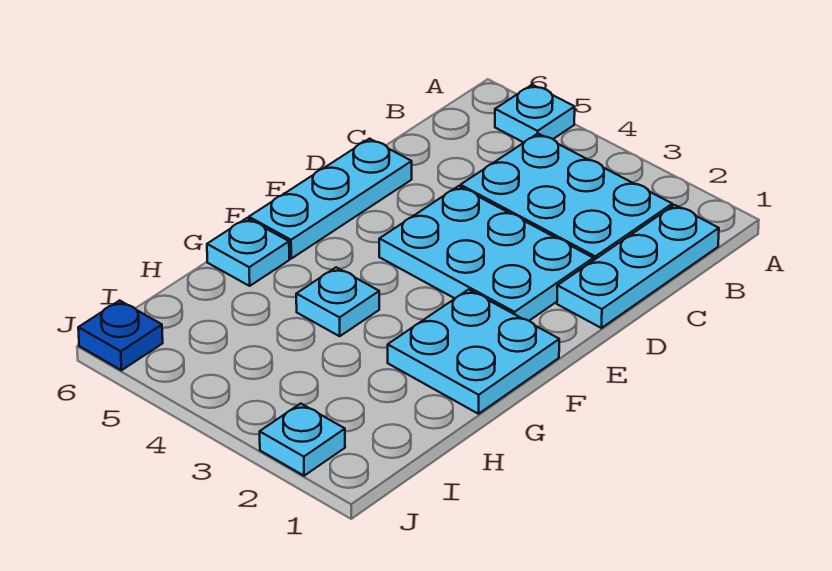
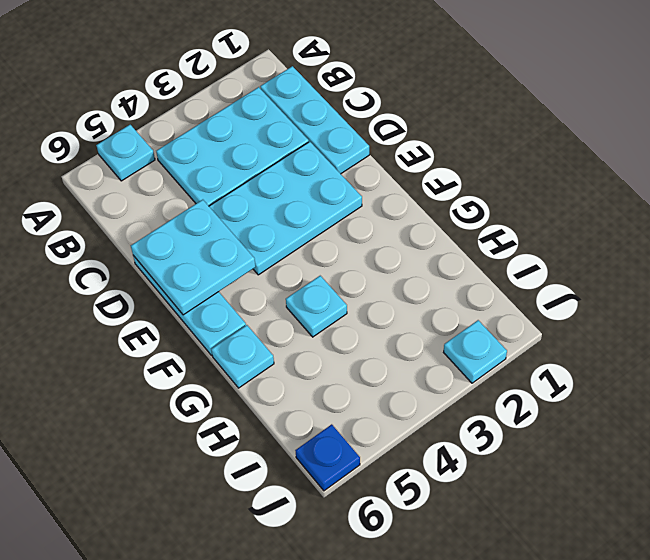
cyan 2x2 plate [388,290,559,414] -> cyan 2x2 plate moved to [131,200,255,315]

